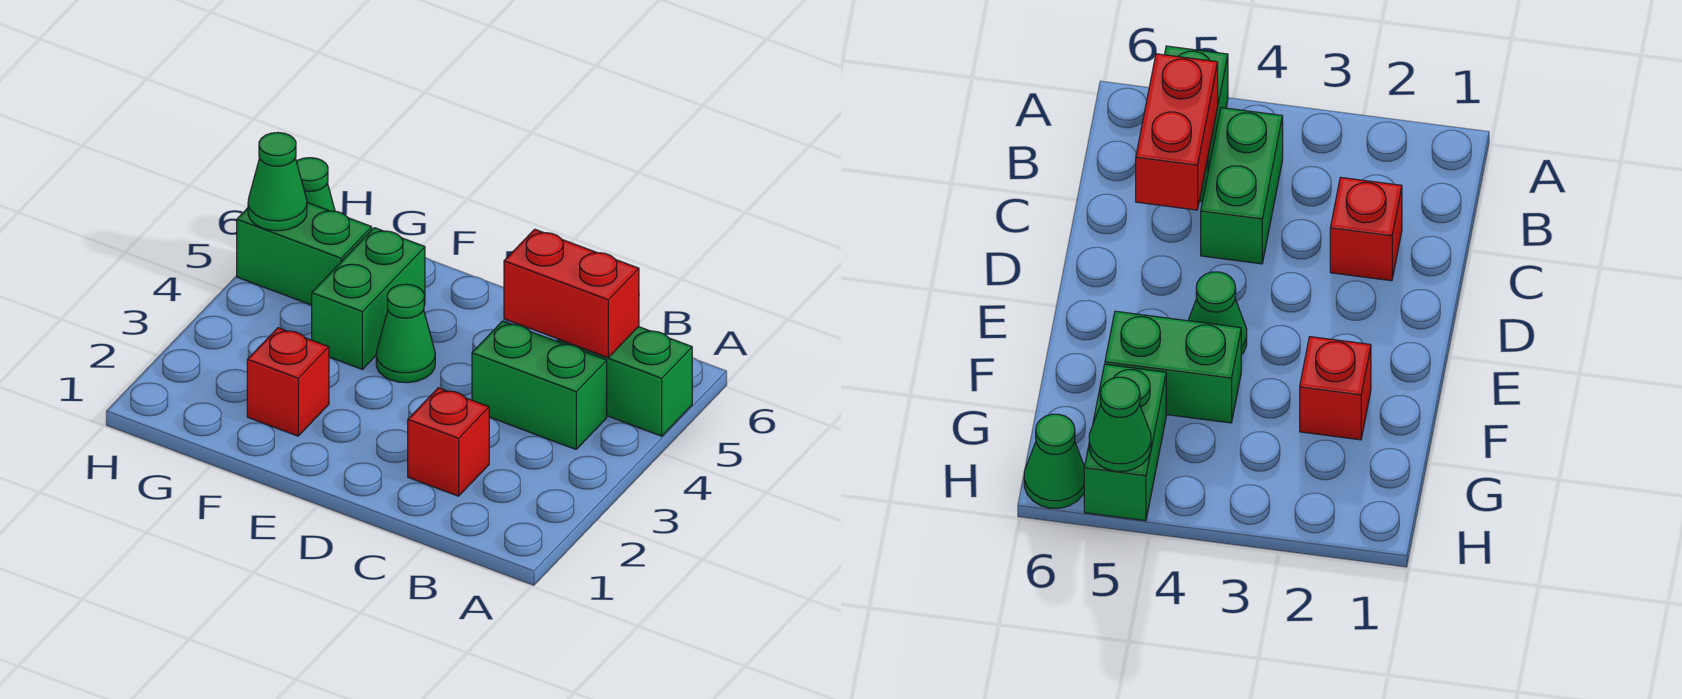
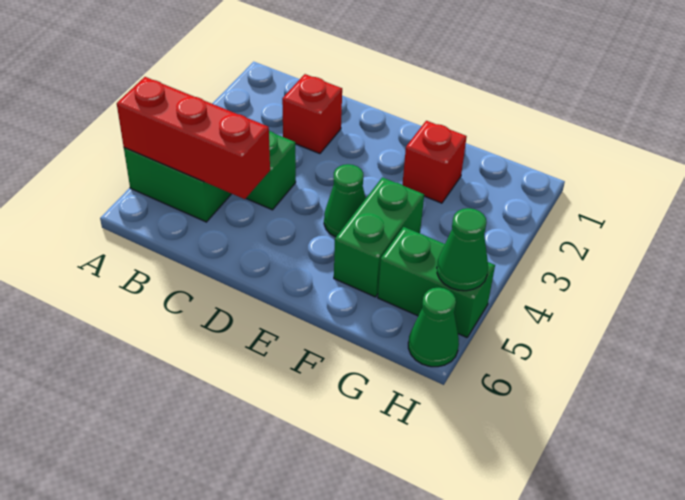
red 1x2 brick [504,229,639,358] -> red 1x3 brick [117,77,270,199]

